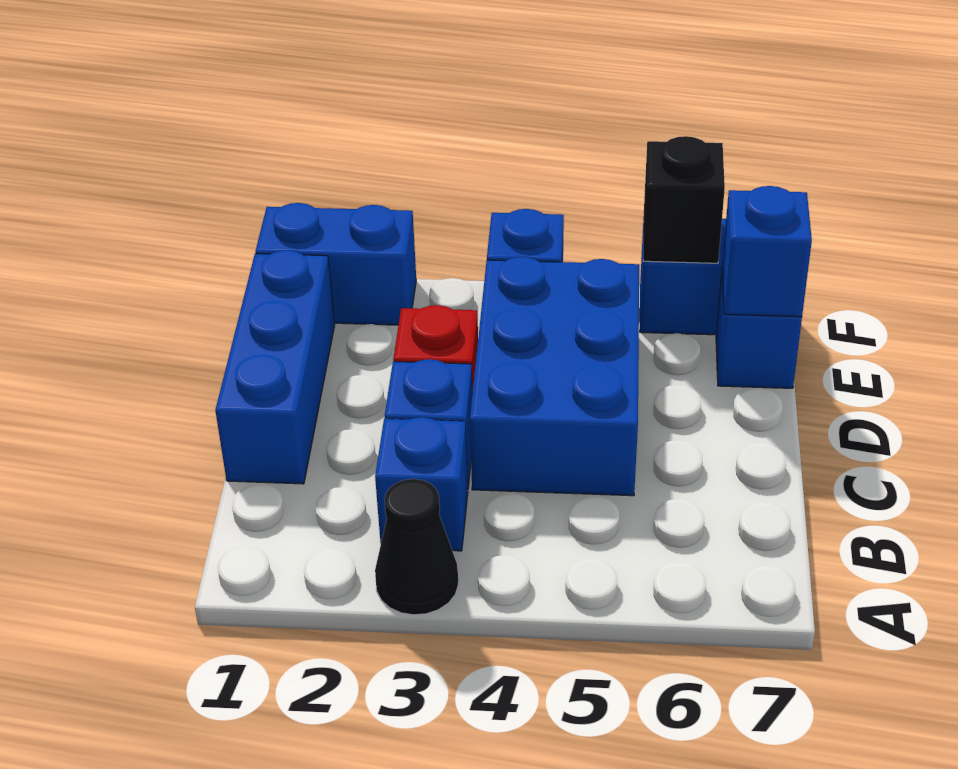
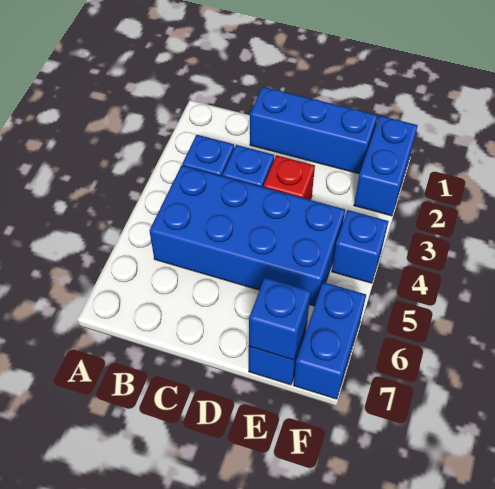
black 1x1 cone [375,479,458,615] -> none
blue 2x3 brick [470,257,639,496] -> blue 2x4 brick [150,165,345,306]
black 1x1 brick [643,136,725,263] -> none

